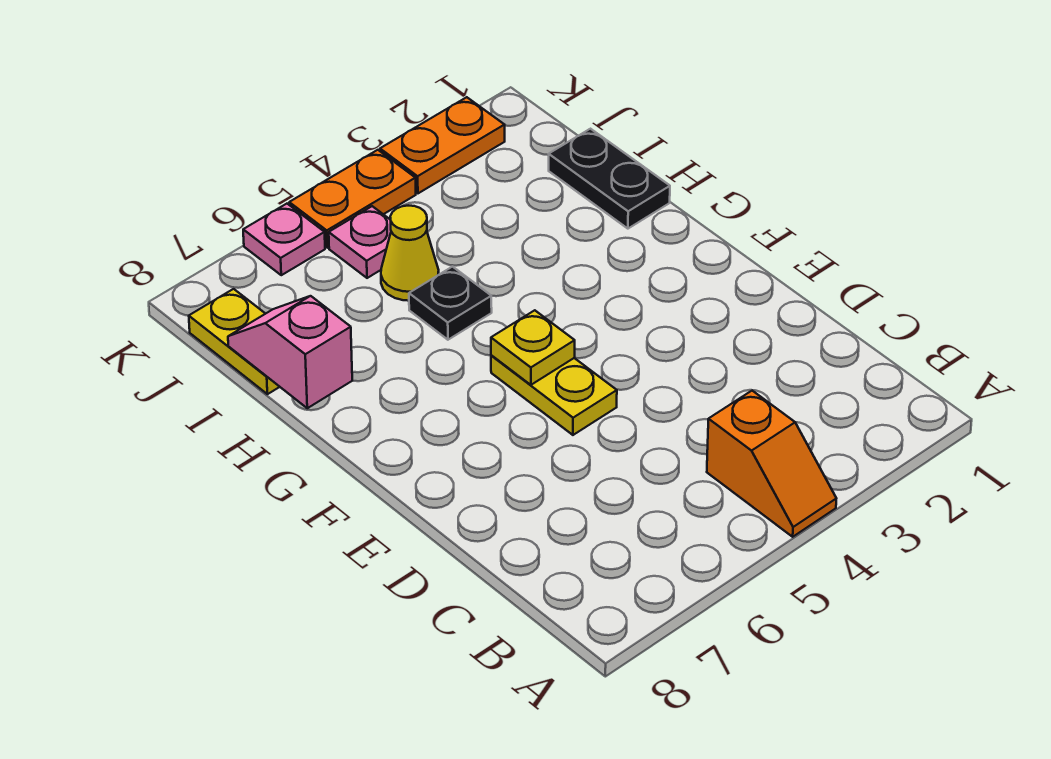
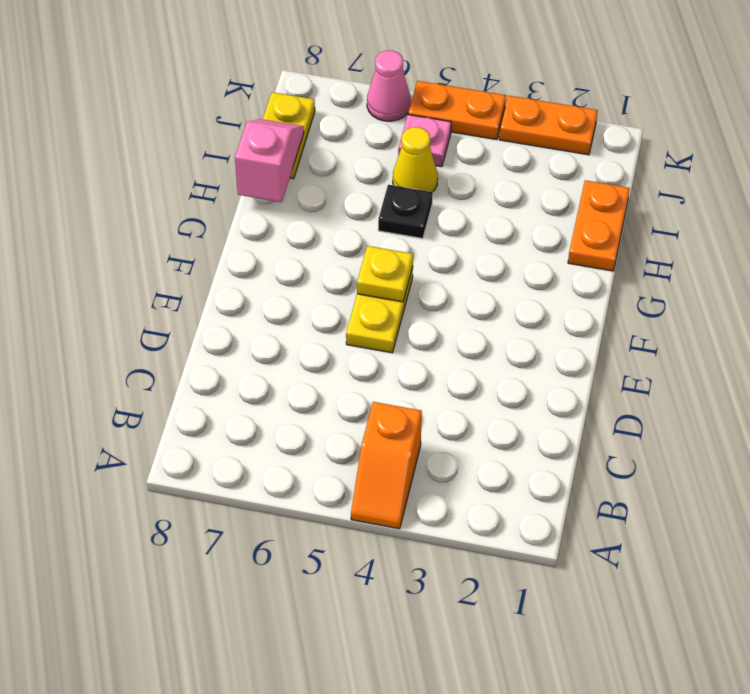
black 1x2 plate [549,129,670,229] -> orange 1x2 plate [568,180,630,271]
pink 1x1 plate [243,204,325,275] -> pink 1x1 cone [367,50,411,121]

